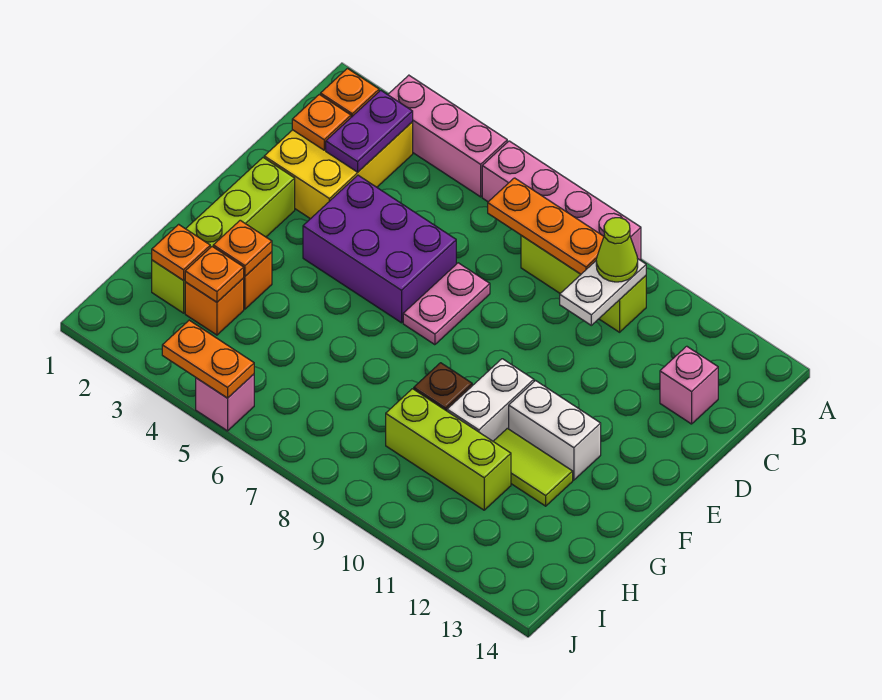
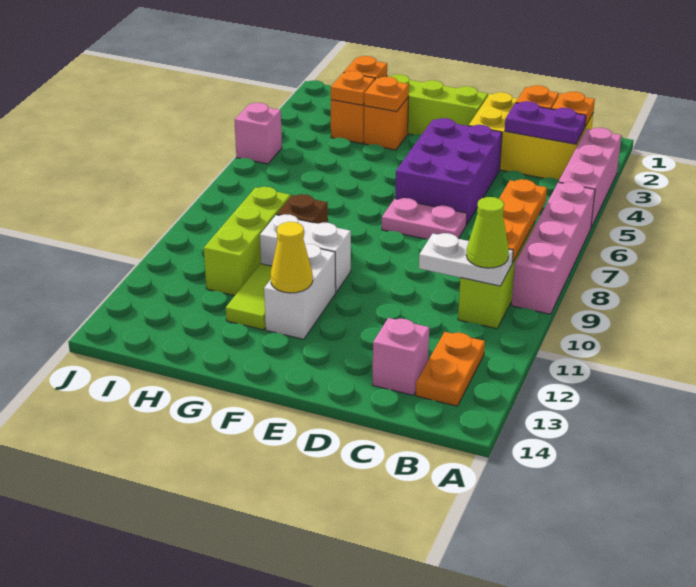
none -> yellow 1x1 cone [271,222,313,293]
orange 1x2 plate [162,320,254,398] -> orange 1x2 plate moved to [416,332,485,406]

